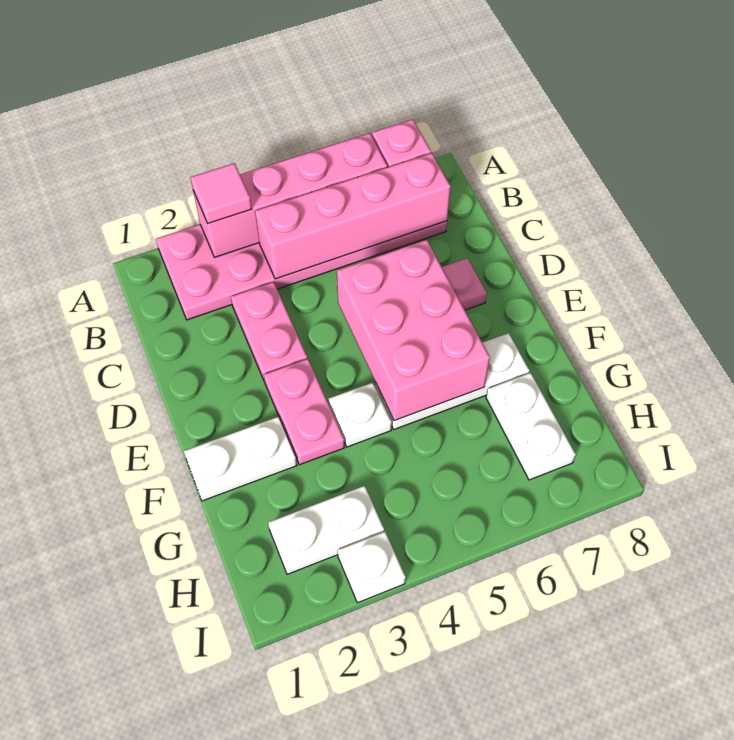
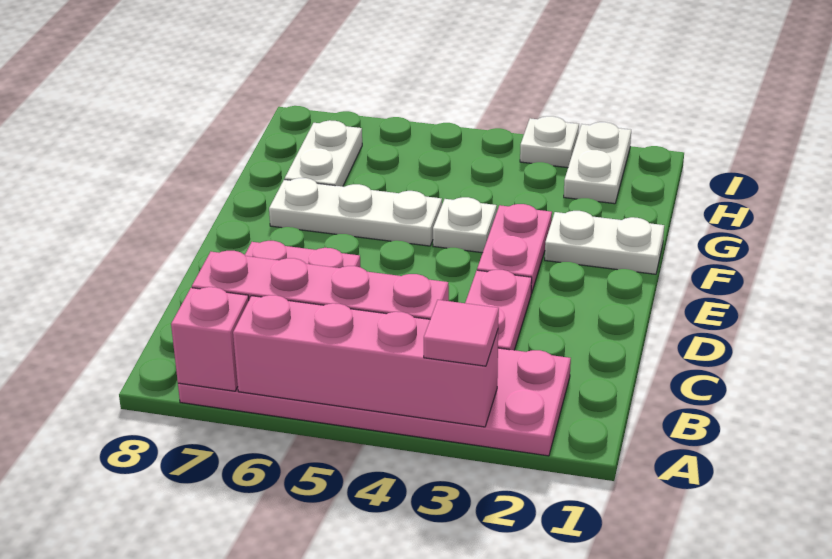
pink 2x3 brick [337,240,490,421] -> none
white 1x2 plate [268,486,384,574] -> white 1x2 plate turned to [564,122,631,204]

